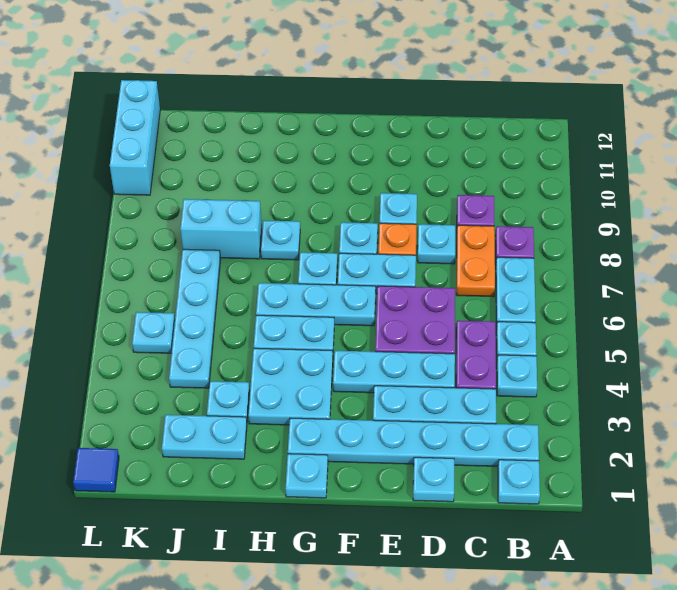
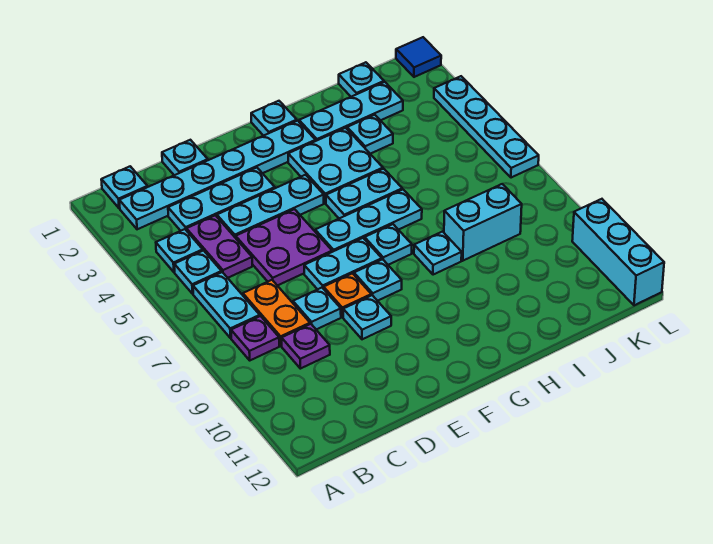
cyan 1x2 plate [162,415,247,459] -> cyan 1x3 plate [299,82,403,141]
cyan 1x4 plate [169,249,221,388] -> cyan 1x4 plate moved to [434,76,539,178]
cyan 1x1 plate [132,312,175,353] -> cyan 1x1 plate moved to [339,62,384,97]

